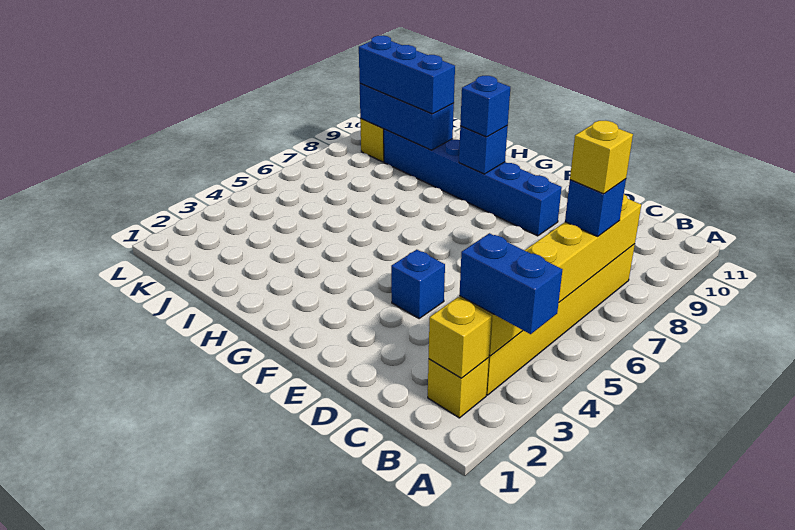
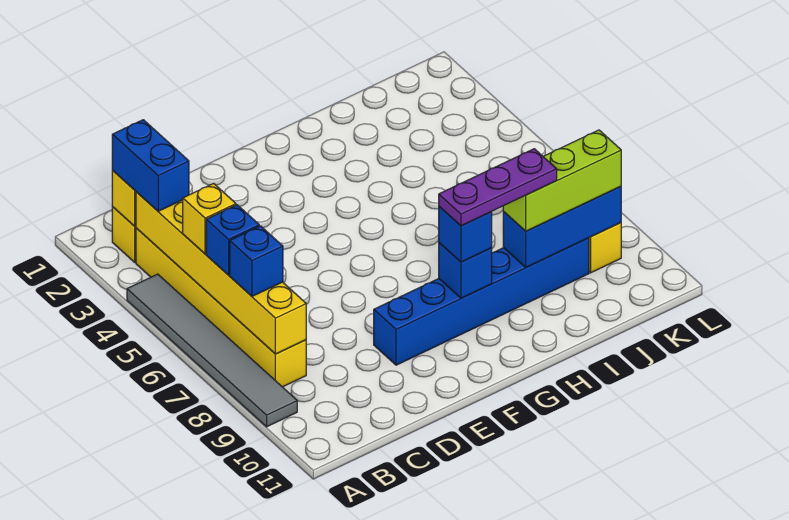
blue 1x2 brick [459,233,562,334] -> blue 1x2 brick turned to [112,120,189,211]
none -> grey 1x6 tile [127,274,297,427]
yellow 1x1 brick [570,121,633,194] -> yellow 1x1 brick moved to [183,184,236,254]
blue 1x1 brick [391,250,445,318] -> blue 1x1 brick moved to [206,205,259,275]
none -> purple 1x3 plate [439,149,557,226]
blue 1x3 brick [359,36,455,114] -> lime 1x3 brick [503,130,621,231]

